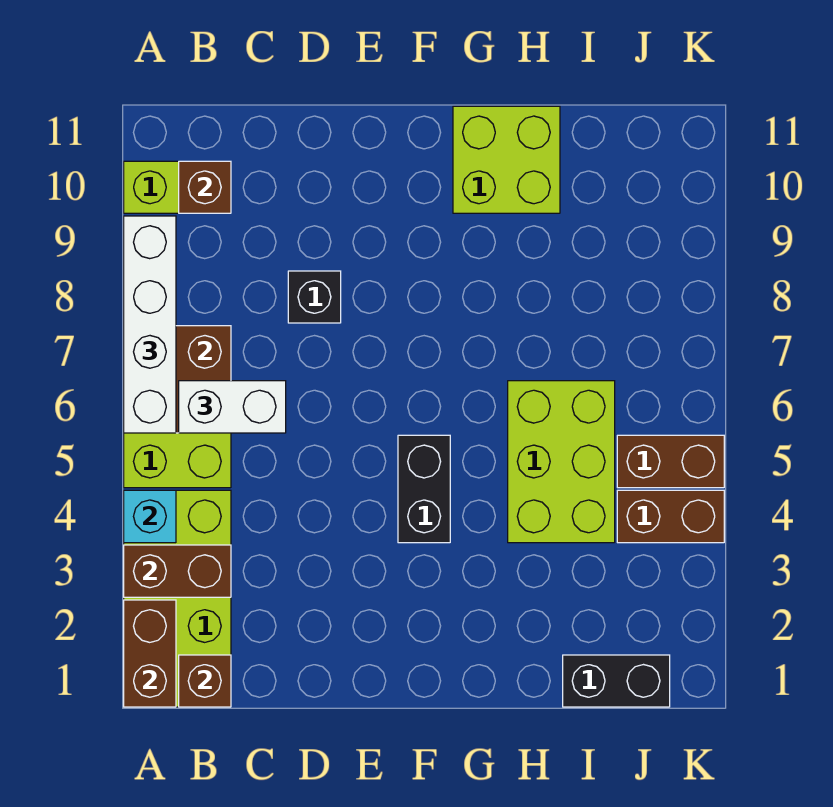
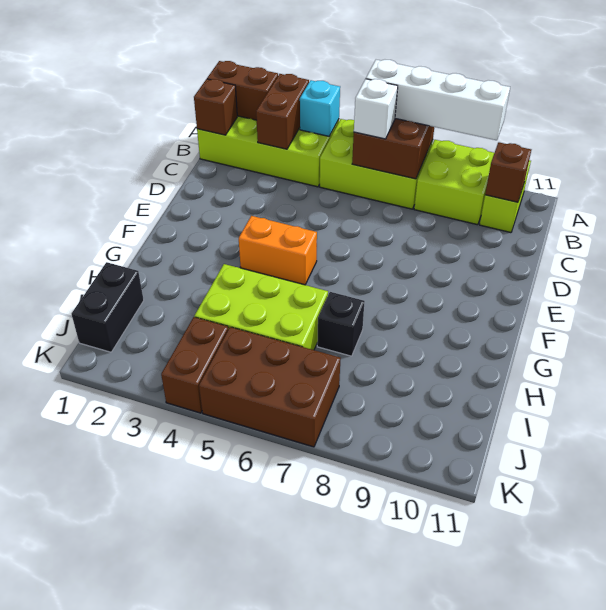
white 1x2 brick [179,381,286,433] -> white 1x1 brick [354,79,398,139]
black 1x1 brick [288,271,341,323] -> black 1x1 brick moved to [317,292,365,356]
black 1x2 brick [398,435,450,543] -> orange 1x2 brick [239,216,317,285]
lime 2x2 brick [453,106,560,213] -> lime 2x2 brick moved to [414,140,494,225]
brown 1x2 brick [617,435,724,488] -> brown 2x3 brick [199,327,341,447]

